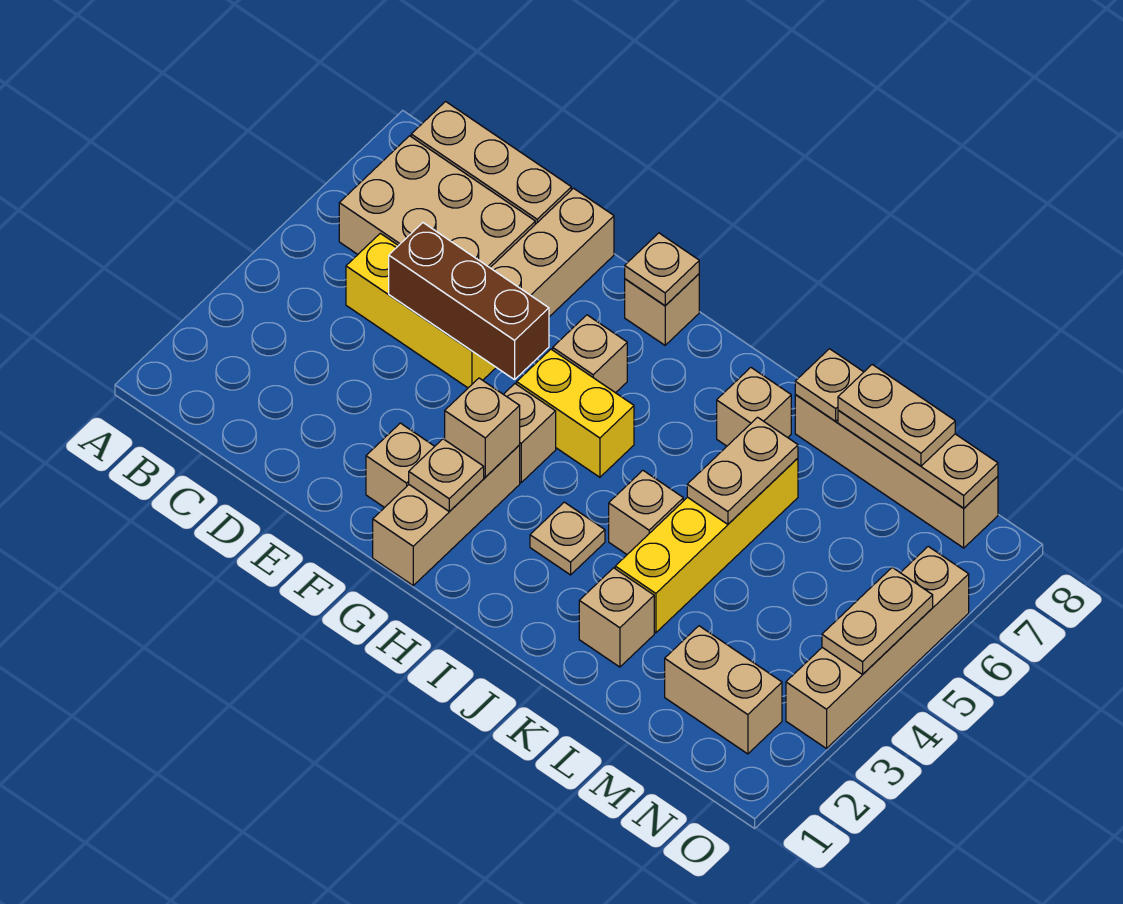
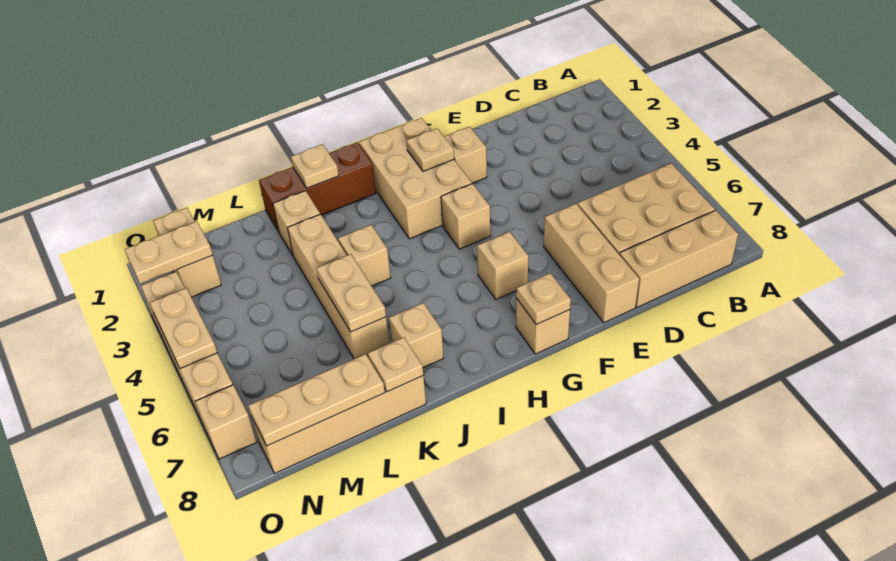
yellow 1x3 brick [346,233,496,388] -> none
brown 1x3 brick [389,223,549,380] -> brown 1x3 brick moved to [259,142,376,232]
tan 1x3 brick [373,445,520,585] -> tan 2x3 brick [359,118,472,239]
tan 1x1 brick [445,378,520,477] -> tan 1x1 brick moved to [195,385,256,459]
yellow 1x2 brick [517,349,634,477] -> none
tan 1x1 plate [530,502,605,575] -> tan 1x1 plate moved to [291,144,339,188]
yellow 1x4 brick [615,458,798,633] -> tan 1x4 brick [288,214,389,359]
tan 1x2 plate [838,365,955,466] -> tan 1x2 plate moved to [125,221,213,284]
tan 1x2 brick [665,626,782,754] -> tan 1x2 brick turned to [153,208,221,297]

